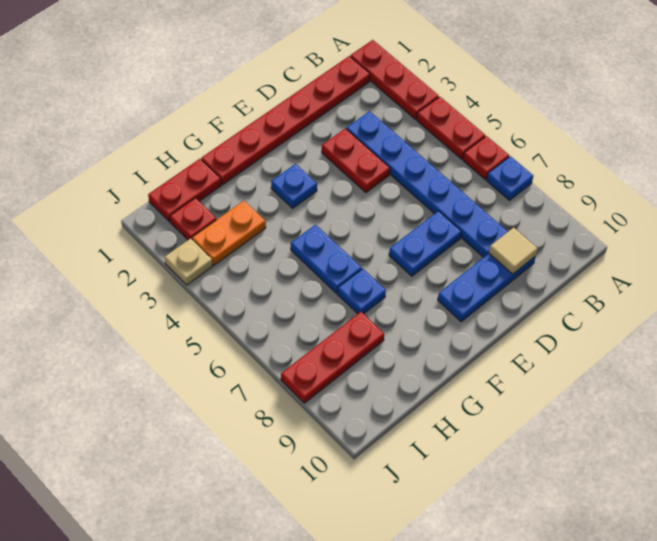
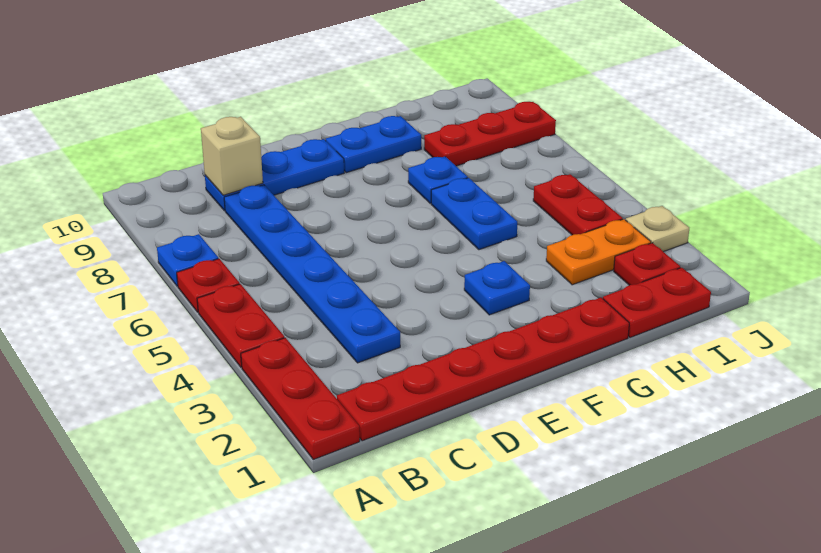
tan 1x1 tile [489,227,538,274] -> tan 1x1 brick [201,117,263,195]
red 1x2 plate [322,128,390,192] -> red 1x2 plate moved to [533,174,623,235]
blue 1x2 plate [389,211,461,276] -> blue 1x2 plate moved to [326,116,421,173]

